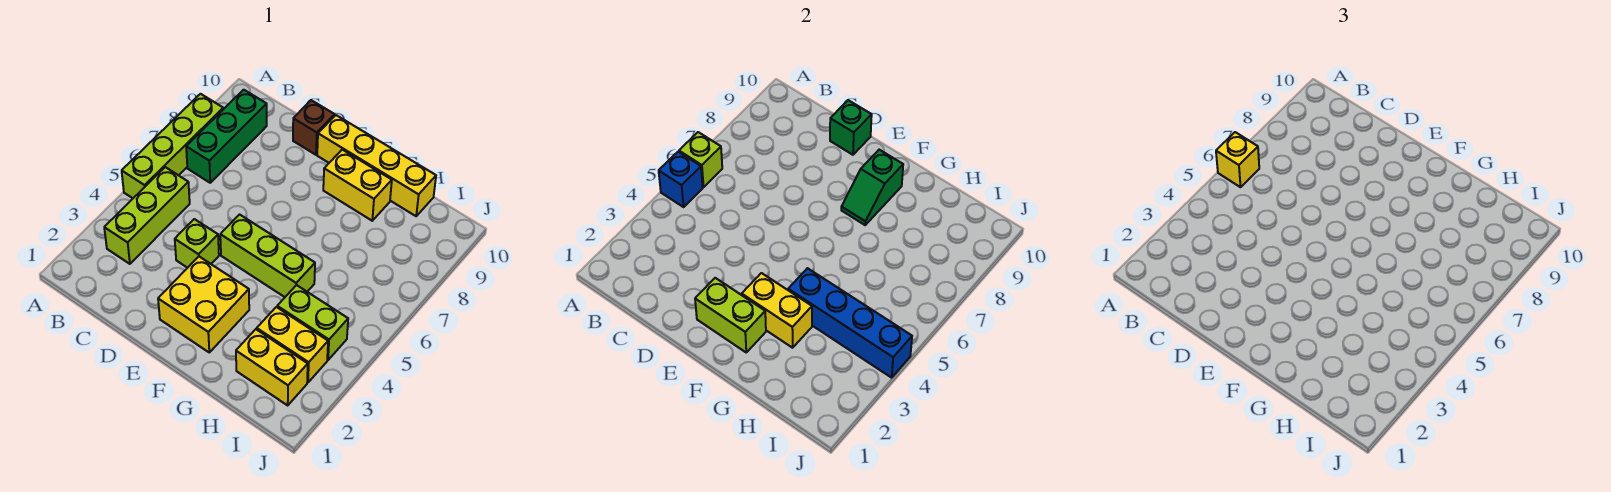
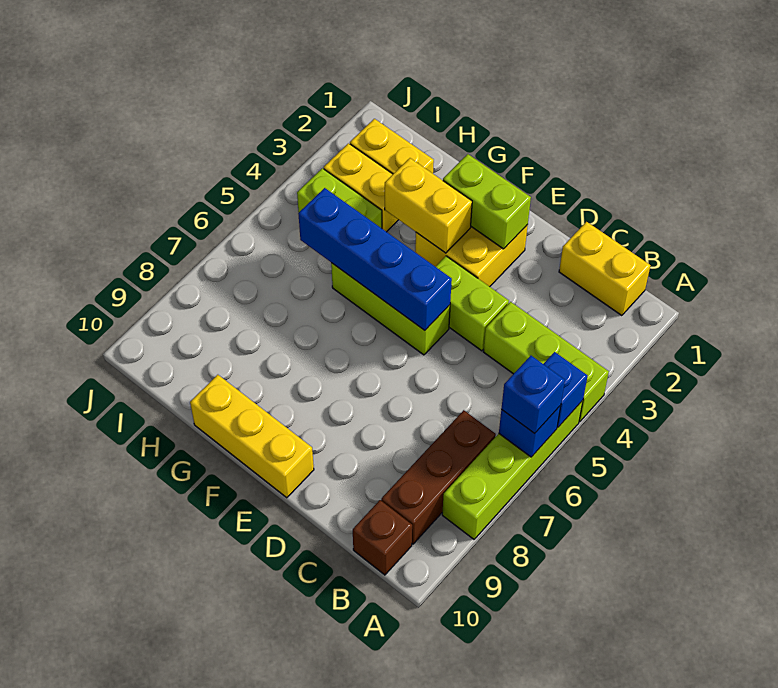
lime 1x1 brick [679,132,722,187] -> blue 1x1 brick [499,405,561,457]
yellow 1x1 brick [1216,132,1259,187] -> blue 1x1 brick [501,356,565,434]
lime 1x3 brick [104,167,190,264] -> lime 1x3 brick turned to [483,302,609,422]
green 1x3 brick [186,90,267,183] -> brown 1x3 brick [381,410,496,544]
lime 1x1 brick [175,219,219,268] -> lime 1x2 brick [436,256,509,351]
brown 1x1 brick [293,100,335,155] -> brown 1x1 brick moved to [353,500,412,575]
green 1x1 brick [830,100,872,155] -> none
yellow 1x4 brick [317,115,436,216] -> yellow 1x3 brick [190,375,314,498]
green 1x2 slope [841,150,903,225] -> none
yellow 1x2 brick [323,150,392,221] -> yellow 1x2 brick moved to [559,222,650,316]
blue 1x4 brick [788,268,912,378] -> blue 1x4 brick moved to [298,188,452,330]

